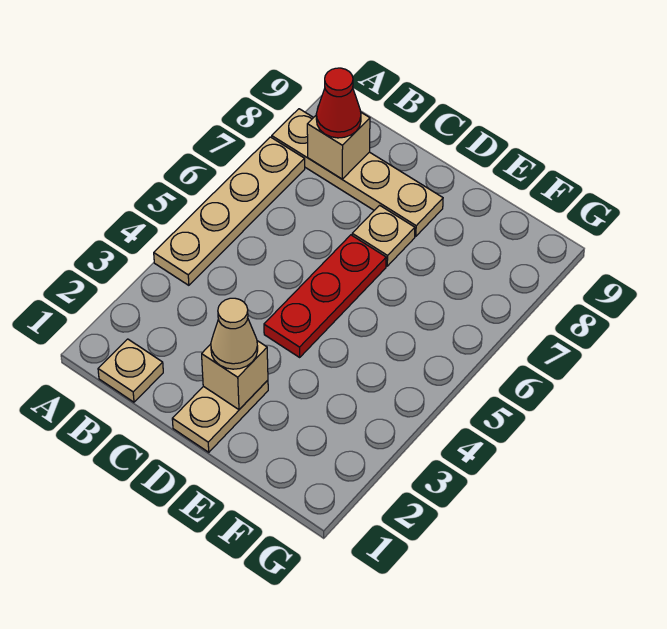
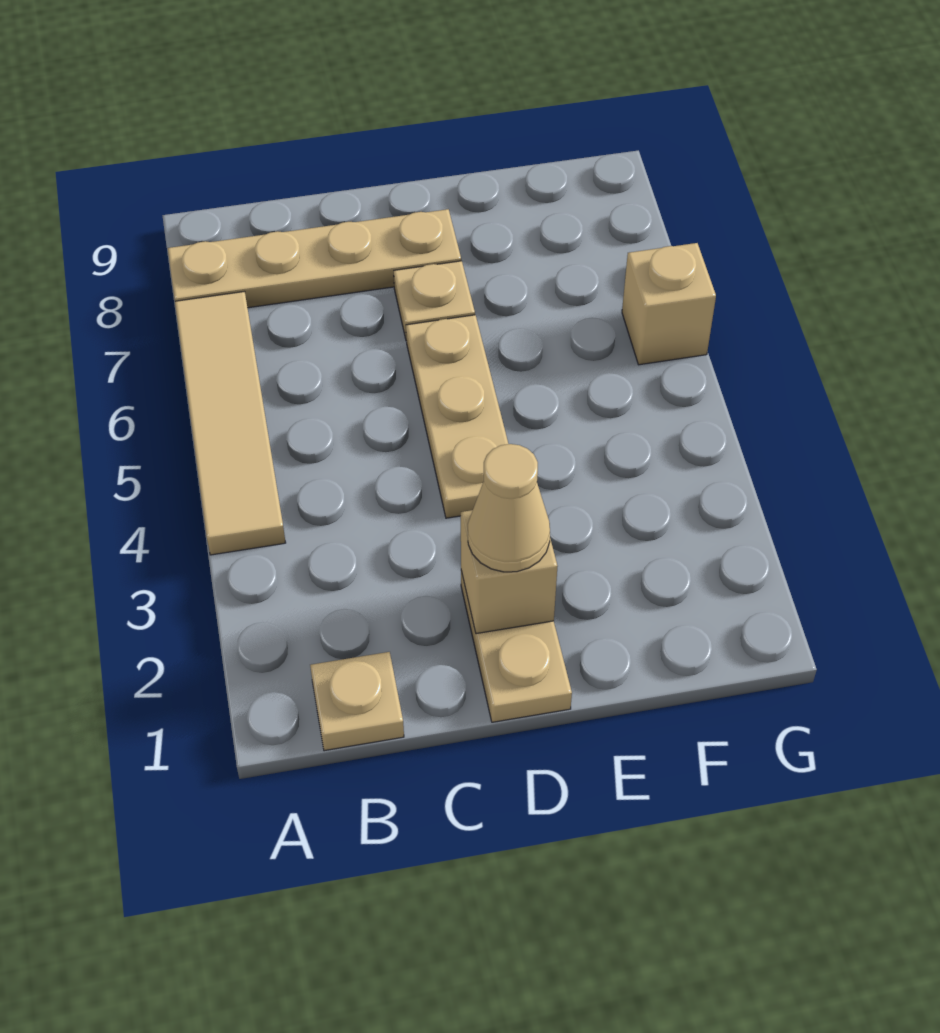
tan 1x4 plate [154,137,305,285] -> tan 1x4 tile [175,292,286,555]
tan 1x1 brick [307,113,370,179] -> tan 1x1 brick moved to [622,243,716,365]
red 1x1 cone [316,68,361,138] -> none
red 1x3 plate [264,235,386,357] -> tan 1x3 plate [406,315,508,518]

